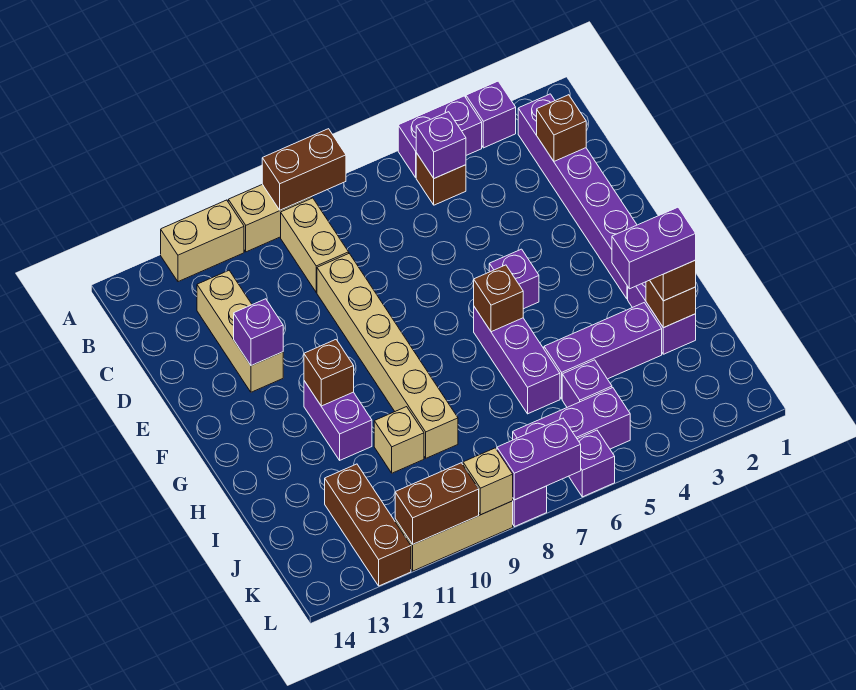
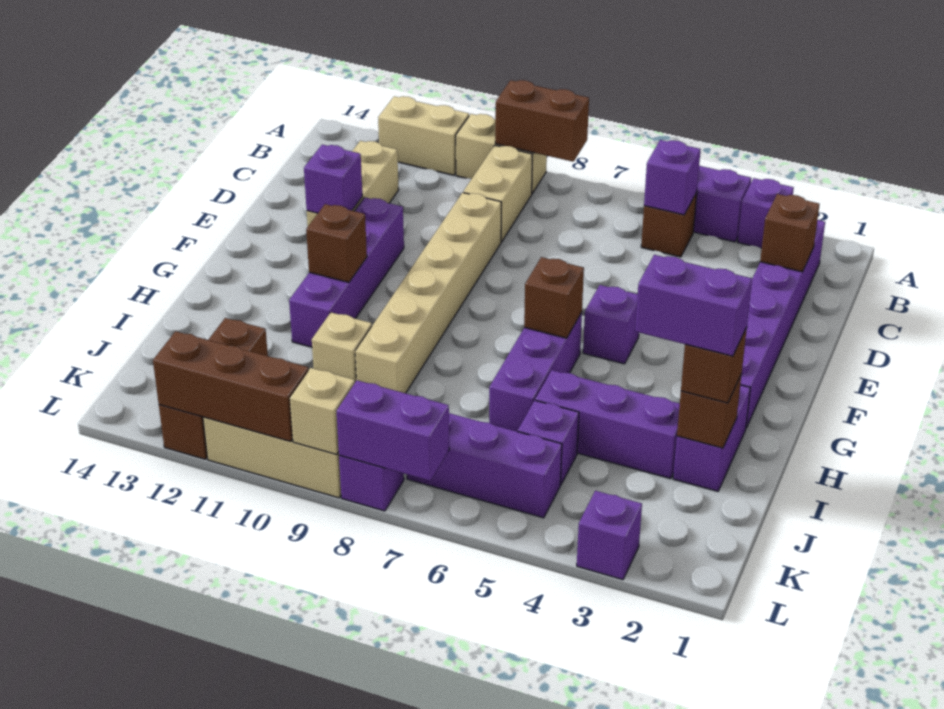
purple 1x2 brick [304,381,372,460] -> purple 1x4 brick [289,197,404,347]
purple 1x1 brick [569,430,615,497] -> purple 1x1 brick moved to [577,491,642,580]
brown 1x2 brick [395,463,479,544] -> brown 1x3 brick [153,331,308,441]

